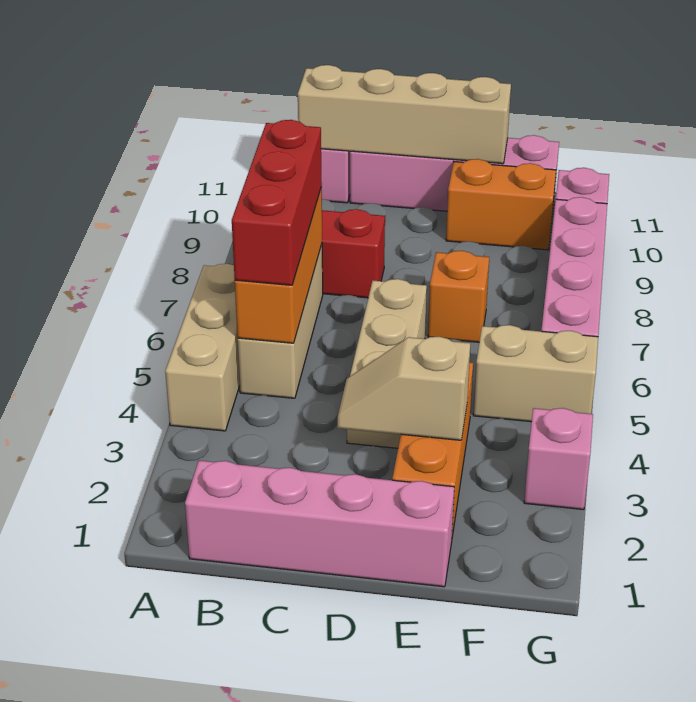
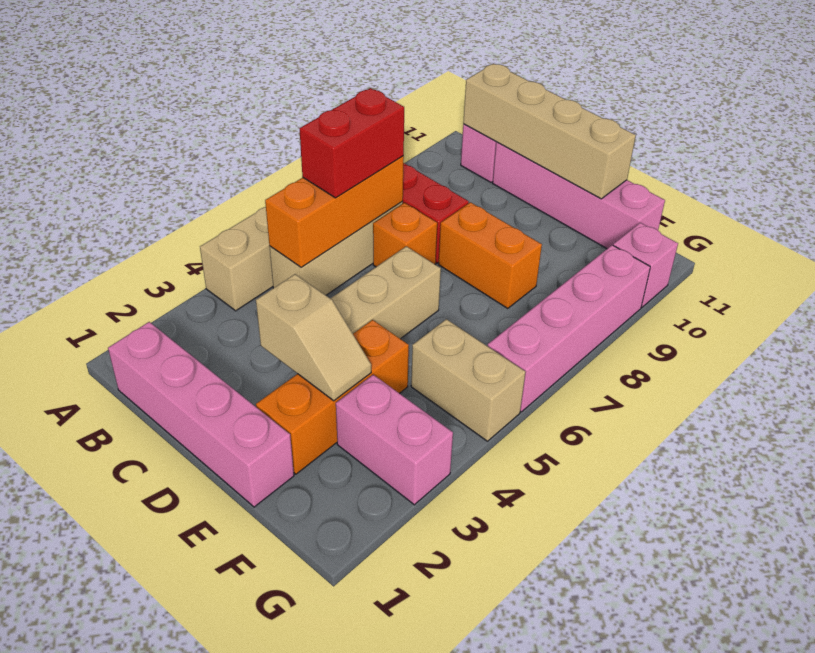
red 1x3 brick [232,120,322,285] -> red 1x2 brick [299,88,404,198]
tan 1x2 slope [337,337,471,440] -> tan 1x2 slope turned to [256,274,371,401]
orange 1x1 brick [428,251,489,342] -> orange 1x1 brick moved to [373,203,437,267]
orange 1x2 brick [446,159,556,250] -> orange 1x2 brick moved to [439,202,542,308]
pink 1x1 brick [524,408,593,510] -> pink 1x2 brick [336,375,453,505]

